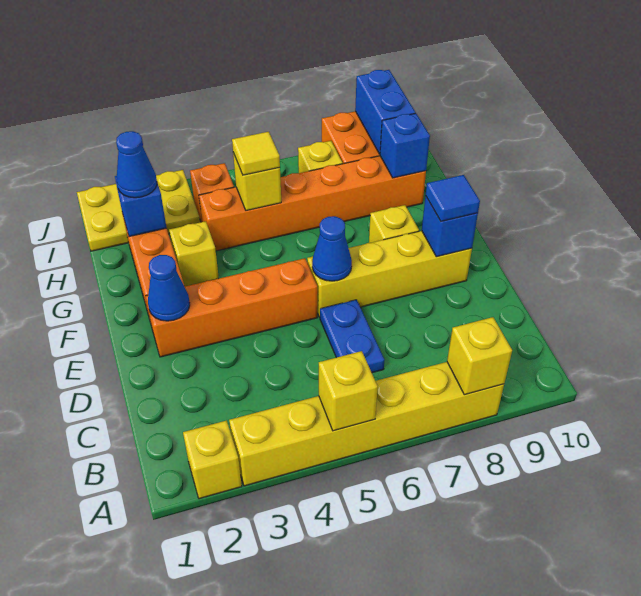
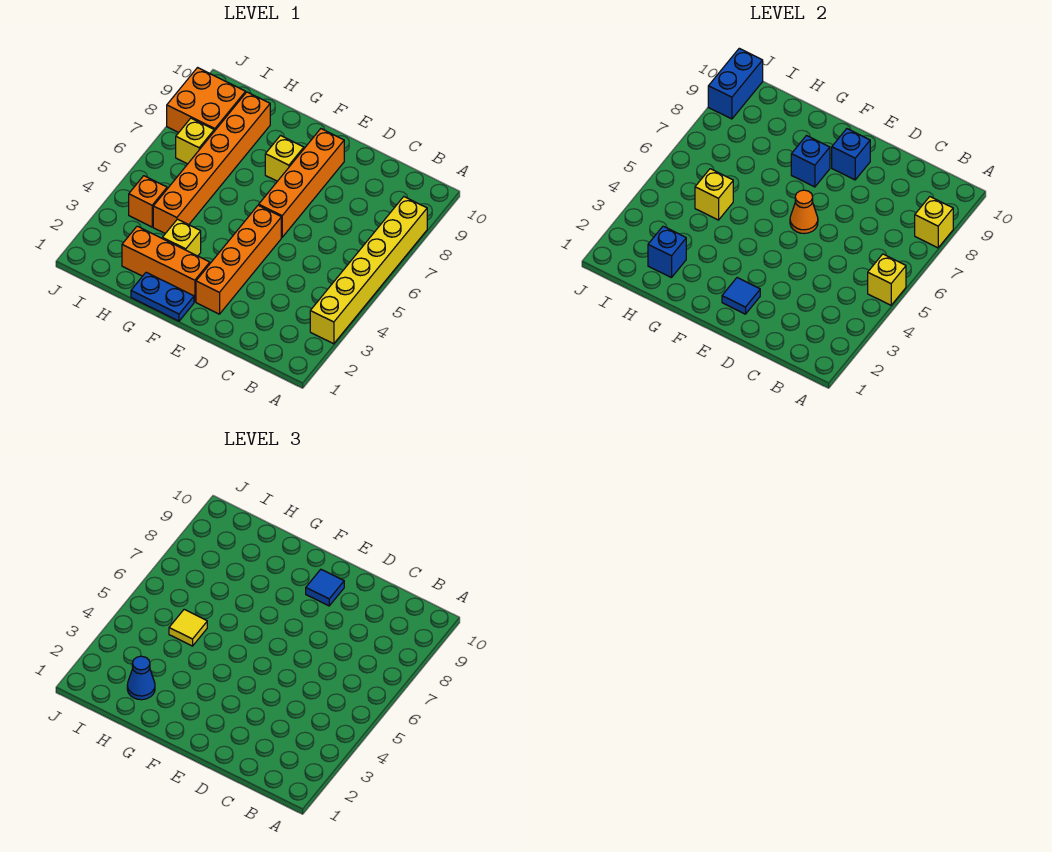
yellow 1x1 brick [183,420,242,499] -> none
blue 1x2 plate [320,300,384,373] -> blue 1x2 plate moved to [131,272,194,321]
blue 1x1 cone [148,255,190,321] -> blue 1x1 tile [722,278,760,314]
yellow 1x4 brick [307,231,472,317] -> orange 1x4 brick [259,129,344,237]
blue 1x1 cone [312,216,352,281] -> orange 1x1 cone [790,190,818,233]
blue 1x1 brick [380,113,430,178] -> blue 1x1 brick moved to [791,136,830,187]
yellow 2x3 plate [77,170,200,251] -> none
blue 1x2 brick [355,70,415,154] -> blue 1x2 brick turned to [708,48,763,119]

